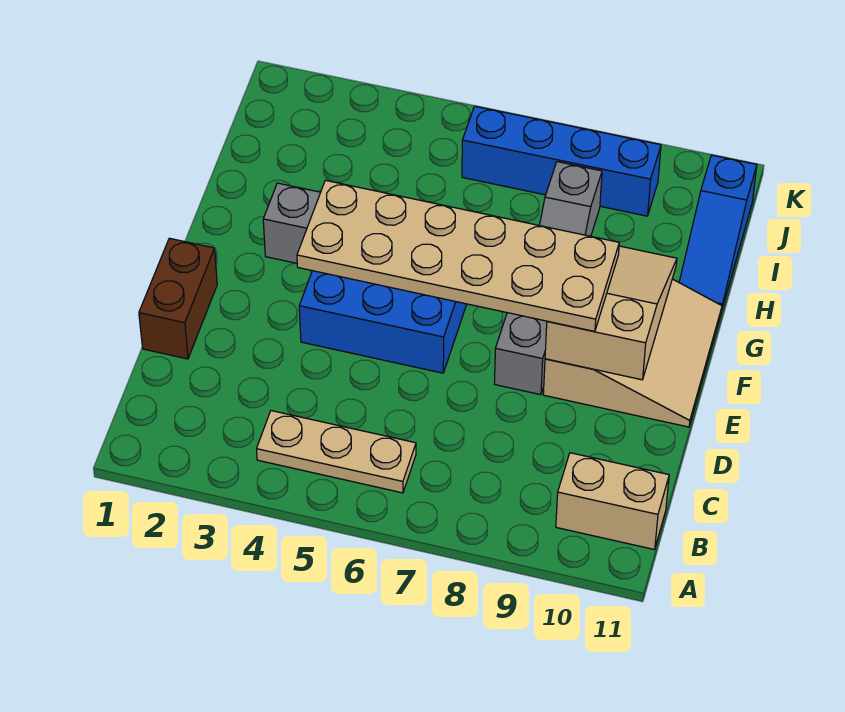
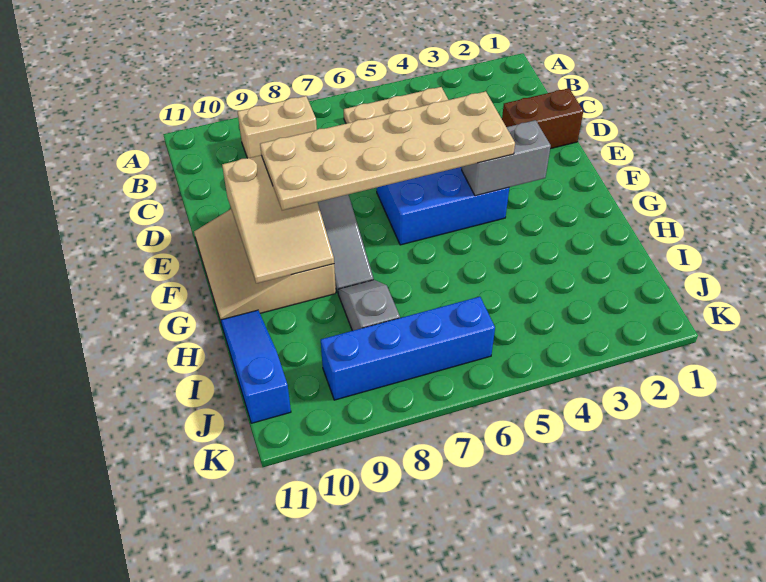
tan 1x2 brick [556,453,669,550] -> tan 1x2 brick moved to [238,96,317,158]
brown 1x2 brick [139,238,217,359] -> brown 1x2 brick turned to [502,88,583,149]

